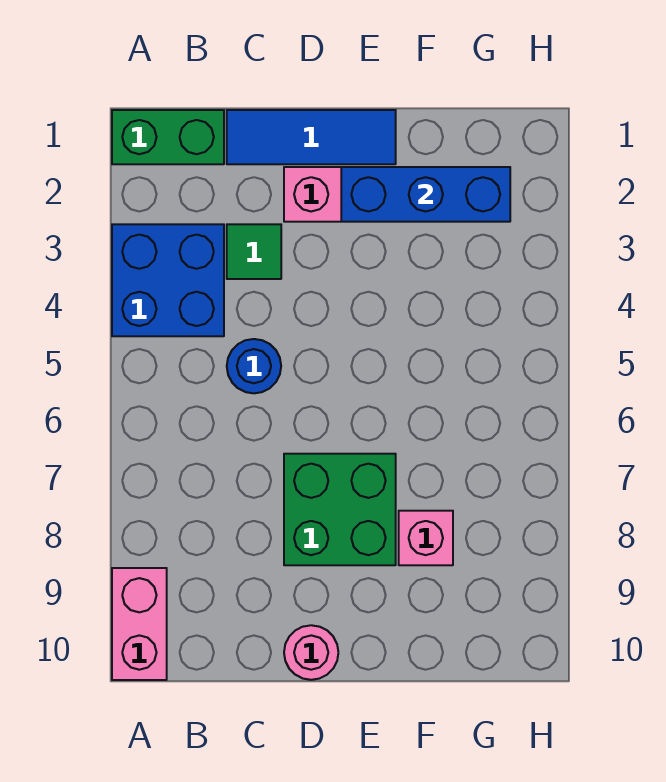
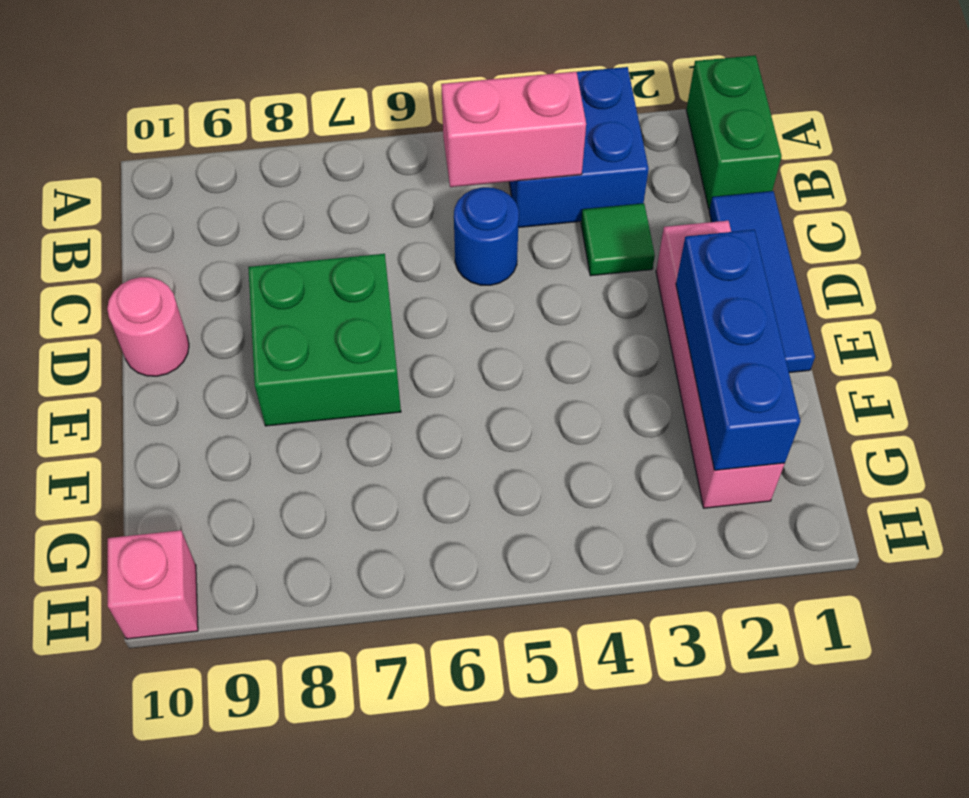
pink 1x2 brick [112,568,167,680] -> pink 1x2 brick moved to [441,72,586,187]
pink 1x1 brick [399,511,453,565] -> pink 1x1 brick moved to [108,530,198,639]

